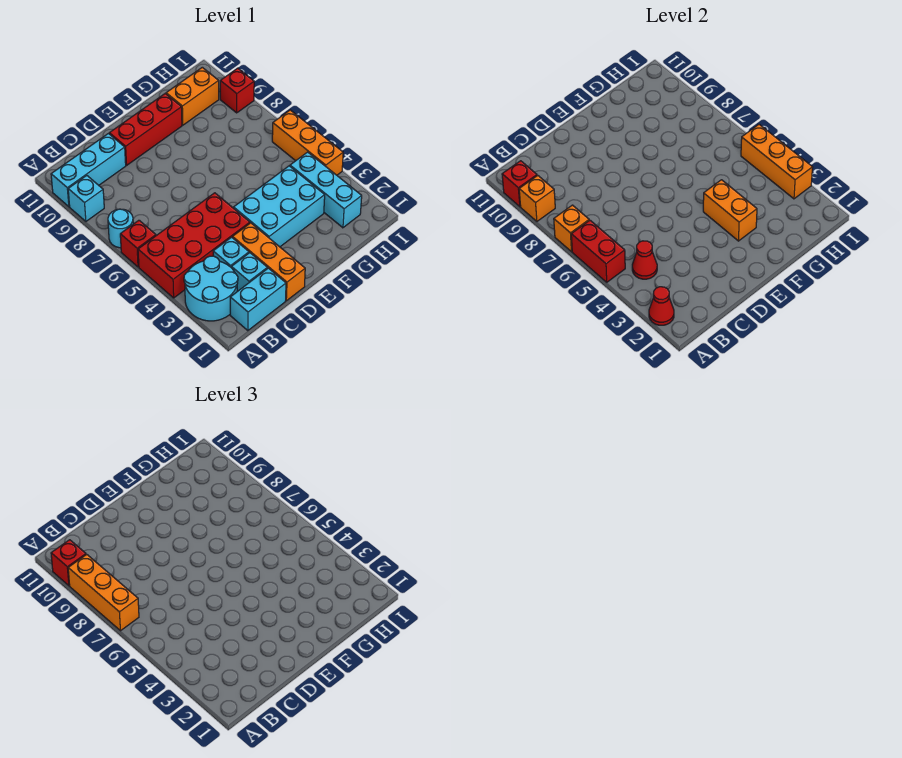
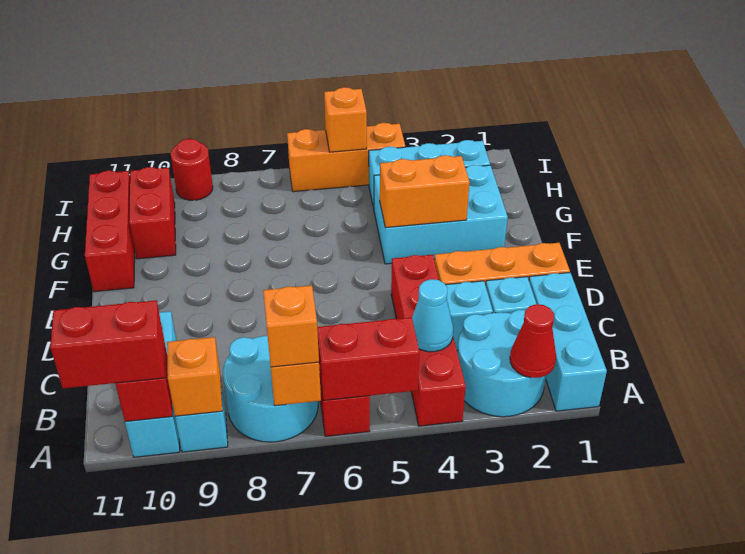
red 2x4 brick [138,193,250,298] -> red 1x4 brick [391,255,466,426]
cyan 1x1 round brick [108,209,133,248] -> cyan 2x2 round brick [223,336,318,442]
orange 1x3 brick [68,554,139,631] -> orange 1x1 brick [263,285,319,367]
red 1x1 brick [51,540,86,586] -> red 1x2 brick [50,300,165,388]
cyan 1x2 brick [230,268,286,331] -> cyan 1x3 brick [529,273,607,411]
red 1x1 cone [632,241,657,279] -> cyan 1x1 cone [412,279,453,352]
red 1x3 brick [109,94,182,165] -> red 1x3 brick moved to [85,171,135,292]
cyan 2x3 brick [234,166,325,247] -> cyan 2x3 brick turned to [374,165,508,264]
orange 1x2 brick [166,67,219,125] -> red 1x2 brick [129,167,176,259]
orange 1x3 brick [741,124,813,199] -> orange 1x1 brick [324,87,367,152]
red 1x1 brick [220,68,254,113] -> red 1x1 round brick [171,139,213,200]

